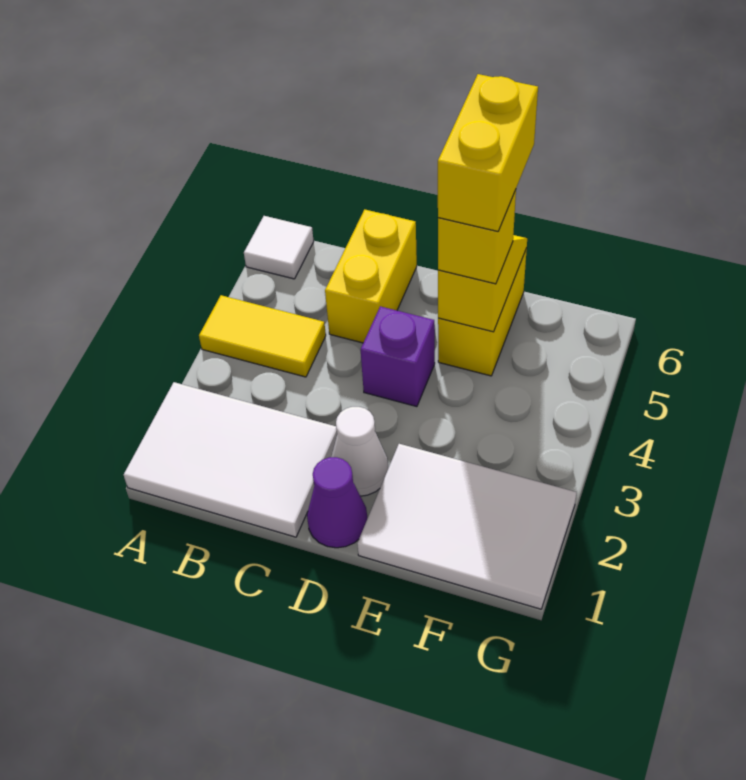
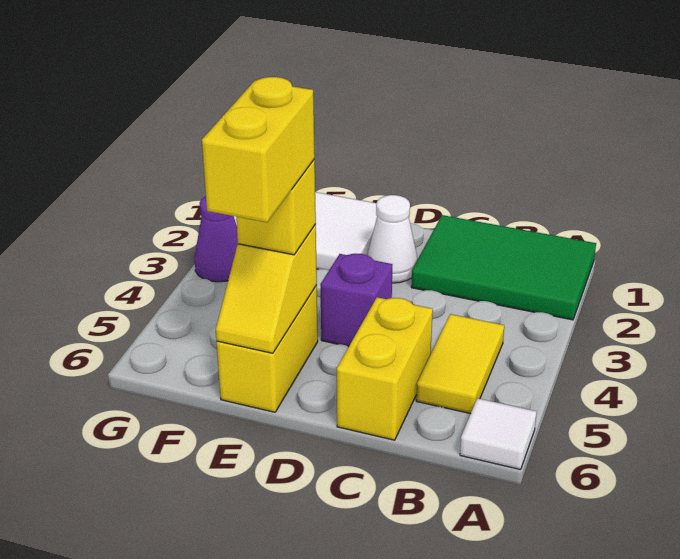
white 2x3 tile [124,382,337,537] -> green 2x3 tile [411,215,596,320]
yellow 1x2 tile [199,295,326,377] -> yellow 1x2 tile turned to [416,314,504,414]
purple 1x1 cone [307,457,367,548] -> purple 1x1 cone moved to [194,197,238,282]

